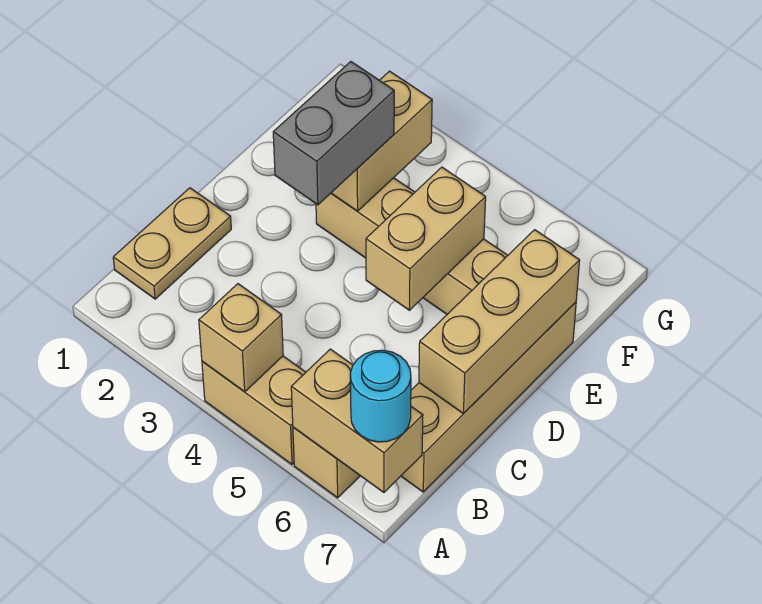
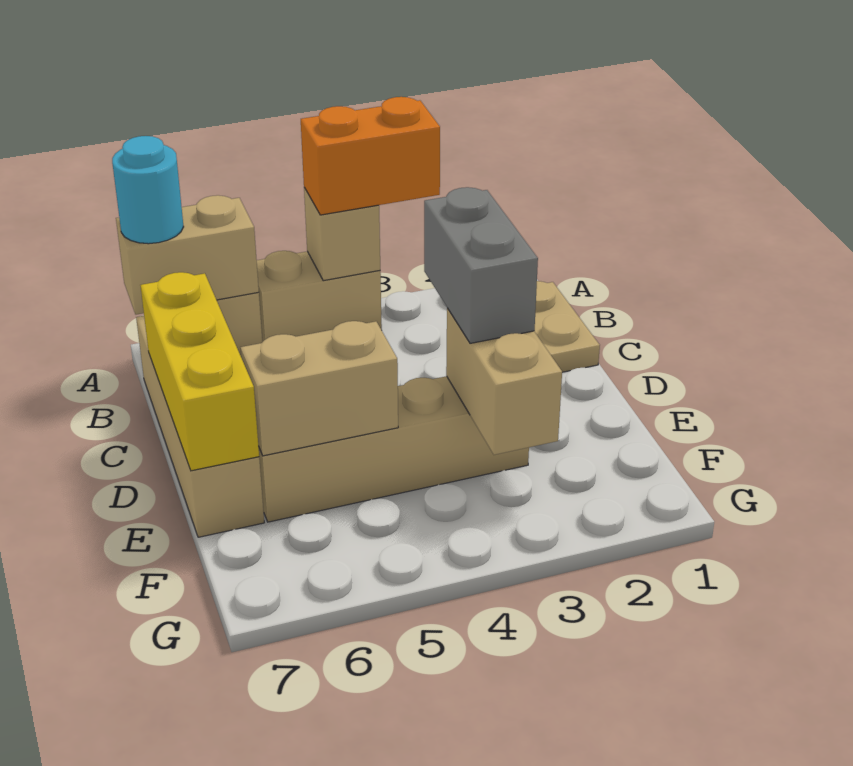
none -> orange 1x2 brick [301,97,440,215]
tan 1x3 brick [419,230,580,414] -> yellow 1x3 brick [141,272,259,471]
tan 1x2 brick [366,167,486,310] -> tan 1x2 brick turned to [241,321,398,456]

